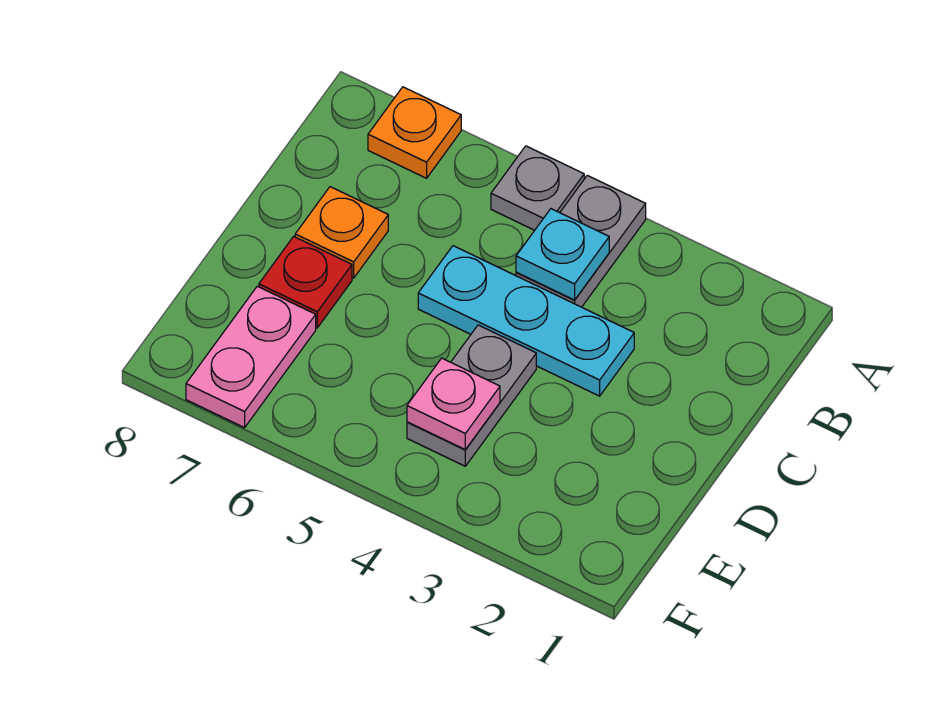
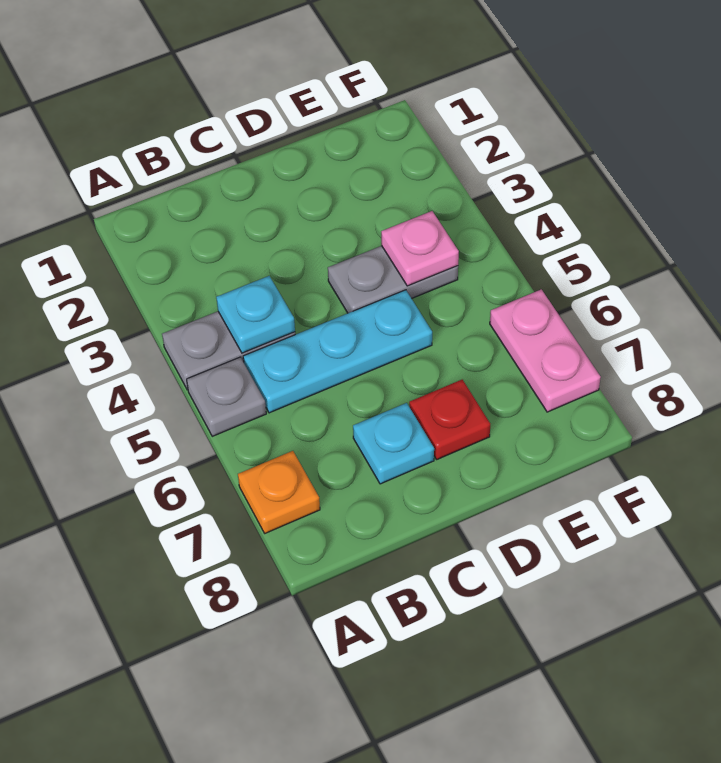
cyan 1x3 plate [418,246,634,396] -> cyan 1x3 plate turned to [243,290,432,413]
orange 1x1 plate [295,187,388,278] -> cyan 1x1 plate [353,403,434,484]
pink 1x2 plate [186,286,316,428] -> pink 1x2 plate turned to [490,289,601,412]

